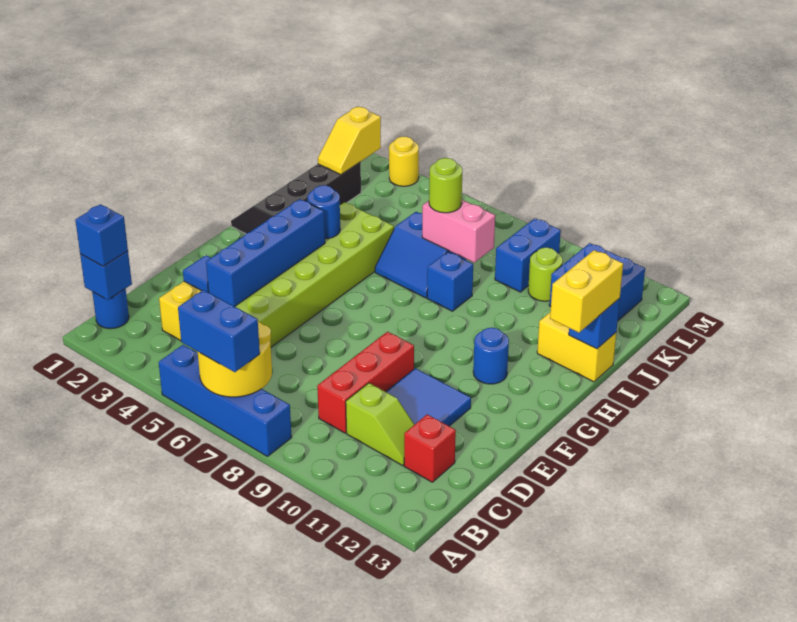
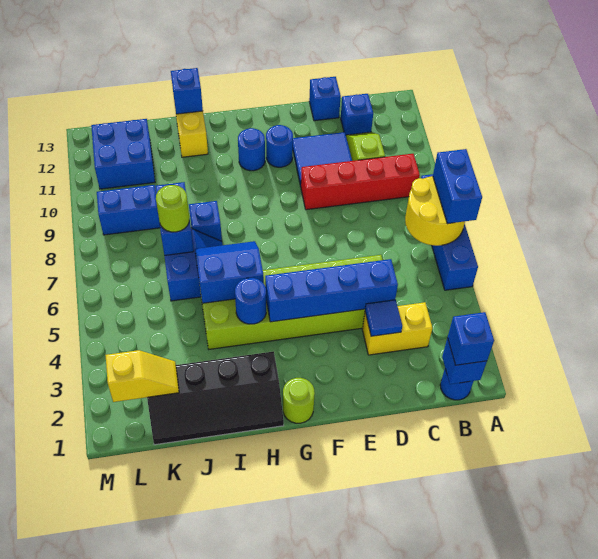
red 1x3 brick [317,332,414,433] -> red 1x4 brick [301,154,420,210]
red 1x1 brick [404,415,456,482] -> blue 1x1 brick [341,94,373,135]
none -> blue 1x1 brick [309,77,341,121]
none -> blue 1x1 round brick [266,125,293,167]
none -> blue 2x2 slope [195,241,264,303]
yellow 1x2 brick [550,250,623,333] -> none
pink 1x2 brick [422,200,495,262] -> blue 1x2 brick [155,182,194,255]
lime 1x1 round brick [528,248,563,301] -> lime 1x1 round brick moved to [283,378,315,423]
yellow 1x1 round brick [389,137,419,186] -> none

